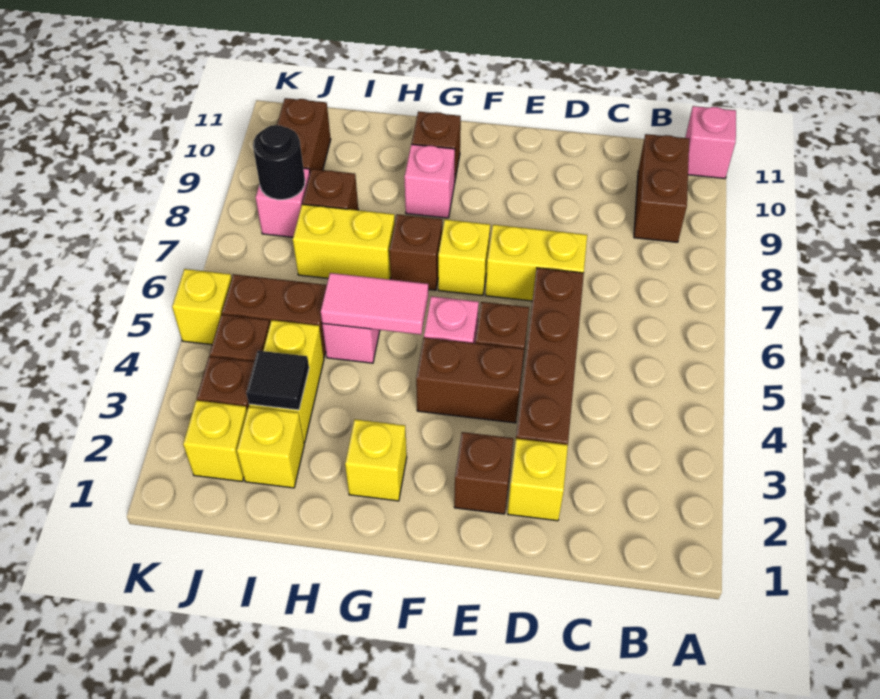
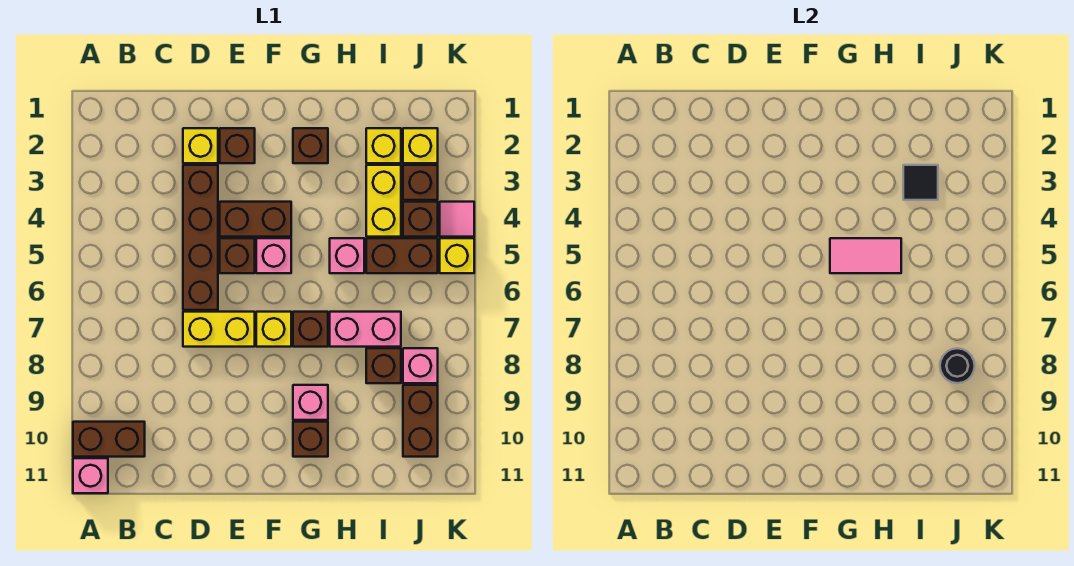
brown 1x2 brick [634,134,689,242] -> brown 1x2 brick turned to [73,422,145,457]
yellow 1x1 brick [345,419,407,501] -> brown 1x1 brick [293,128,328,163]
yellow 1x2 brick [293,204,395,279] -> pink 1x2 brick [330,312,401,347]
none -> pink 1x1 tile [440,202,474,237]

